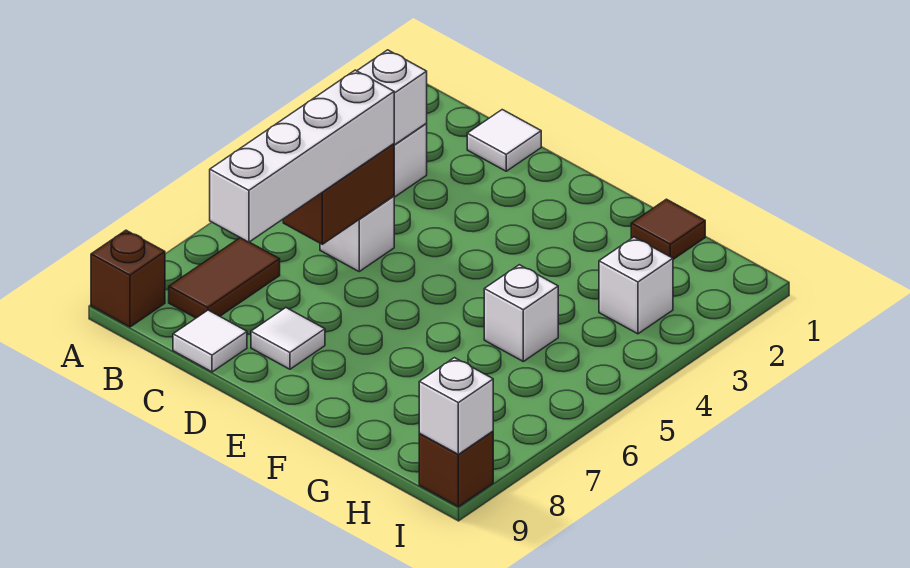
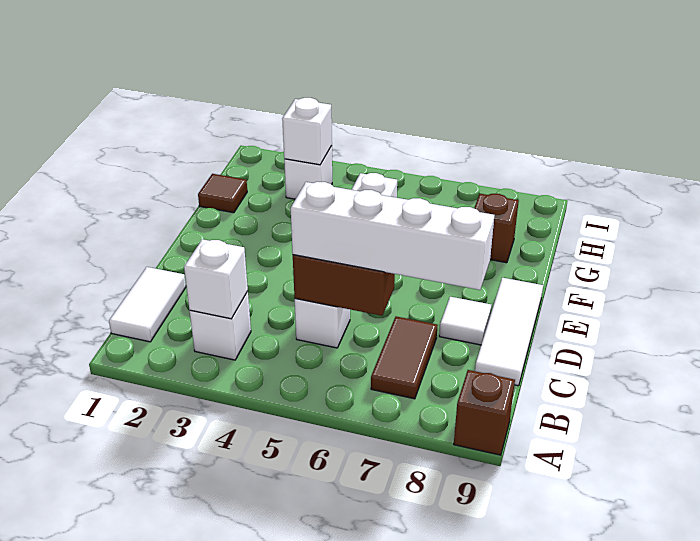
brown 1x2 tile [169,238,280,318] -> brown 1x2 tile turned to [371,316,437,399]
white 1x1 tile [467,110,541,171] -> white 1x2 tile [109,267,186,342]
white 1x1 tile [173,310,247,372] -> white 1x3 tile [475,278,543,386]
brown 1x1 brick [419,431,493,507] -> brown 1x1 brick moved to [474,194,519,263]
white 1x1 brick [419,358,493,454] -> white 1x1 brick moved to [282,98,332,165]

